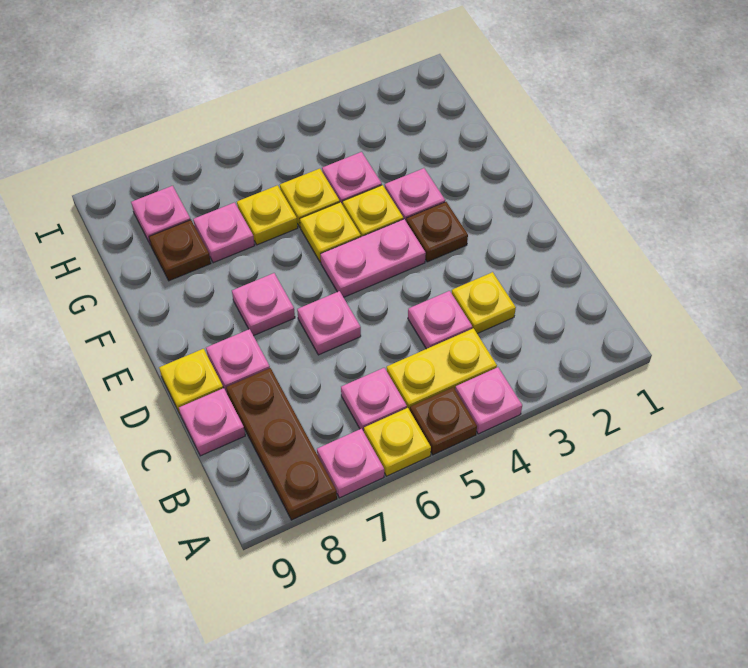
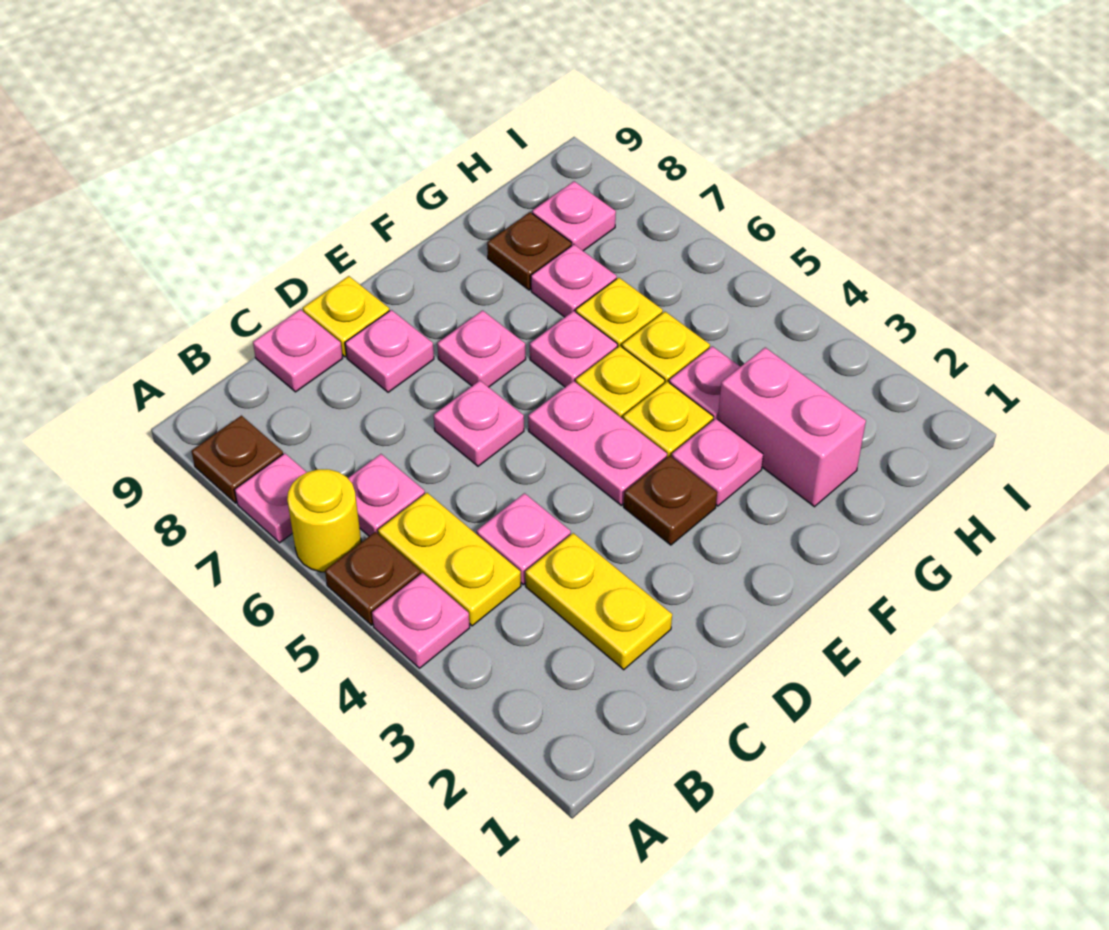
yellow 1x1 plate [364,408,431,476] -> yellow 1x1 round brick [287,469,361,572]
brown 1x3 plate [226,368,337,520] -> brown 1x1 plate [191,416,283,503]
yellow 1x1 plate [452,272,516,334] -> yellow 1x2 plate [525,533,672,670]
none -> pink 1x1 plate [530,311,618,387]
none -> pink 1x2 brick [718,348,866,507]

